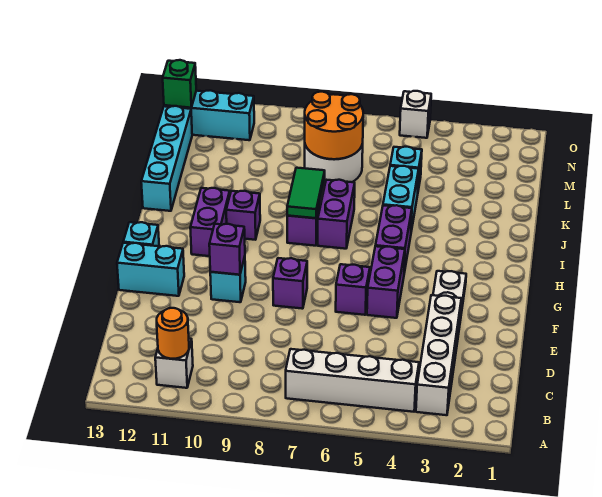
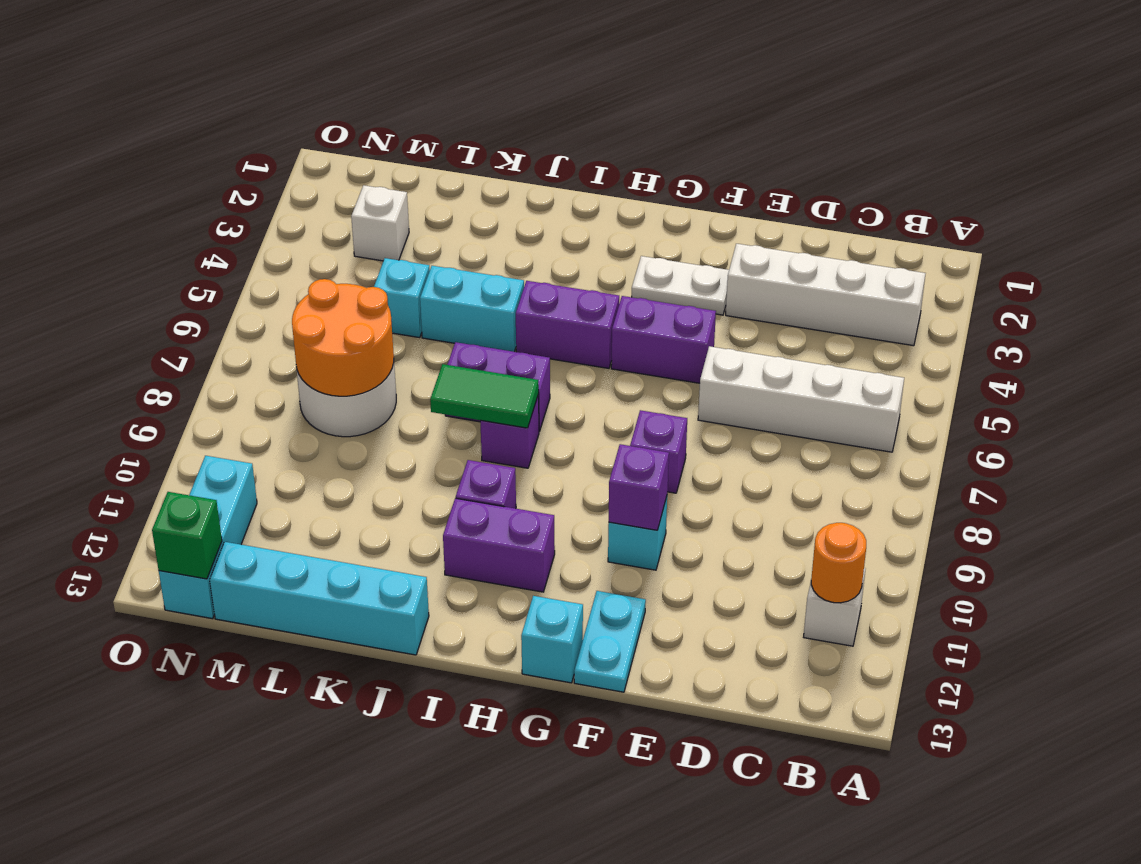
white 1x4 brick [286,349,419,412] -> white 1x4 brick turned to [698,346,904,452]
purple 1x1 brick [336,264,370,315] -> none
cyan 1x2 brick [117,243,184,296] -> cyan 1x2 plate [574,591,646,692]
white 1x1 brick [400,91,431,138] -> white 1x1 brick moved to [351,185,409,261]

